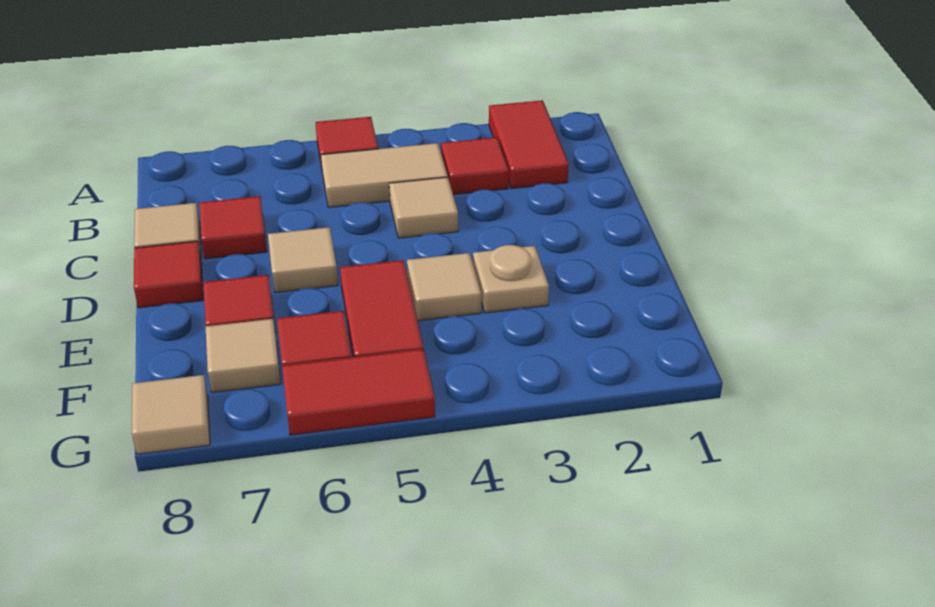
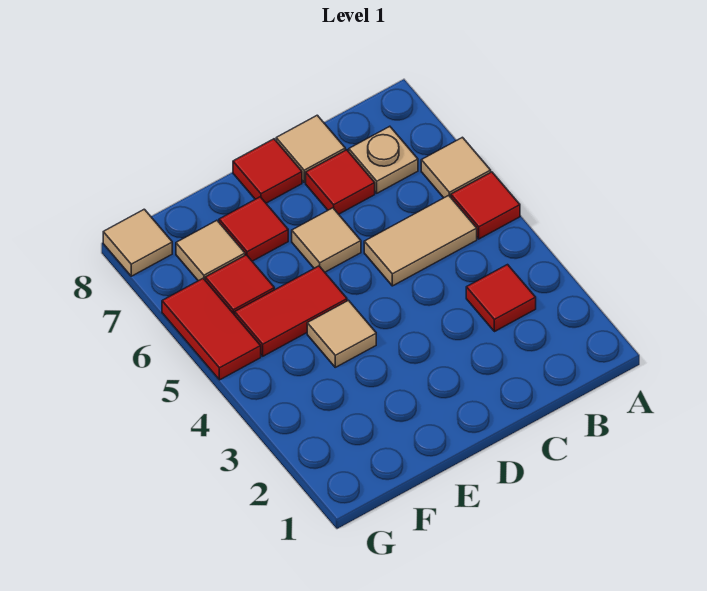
red 1x2 tile [489,100,569,189] -> none
tan 1x2 tile [321,143,448,207] -> tan 1x2 tile turned to [364,195,477,286]
tan 1x1 tile [389,177,458,238] -> tan 1x1 tile moved to [421,137,491,198]
tan 1x1 plate [473,245,549,313] -> tan 1x1 plate moved to [349,126,418,193]

